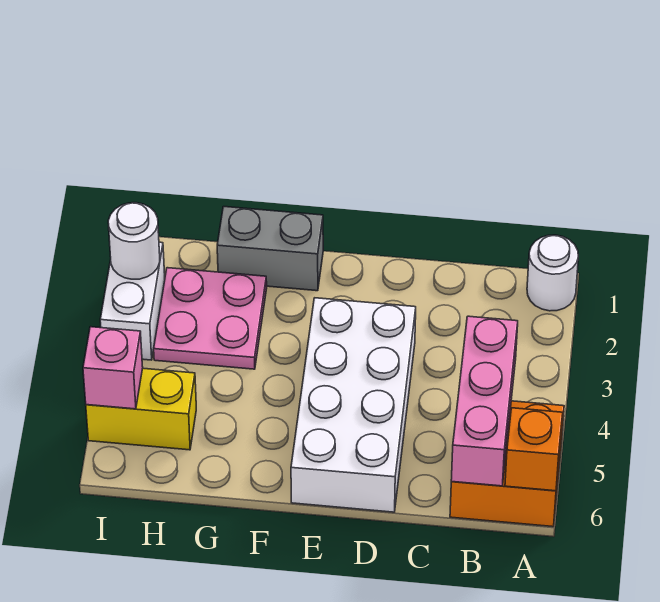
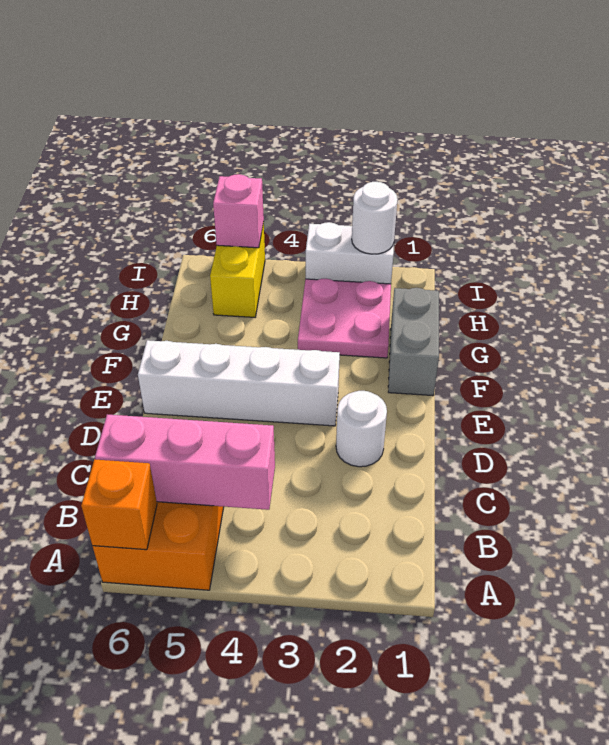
white 1x1 round brick [527,235,578,311] -> white 1x1 round brick moved to [336,391,387,467]
white 2x4 brick [291,298,416,512] -> white 1x4 brick [138,340,340,426]

